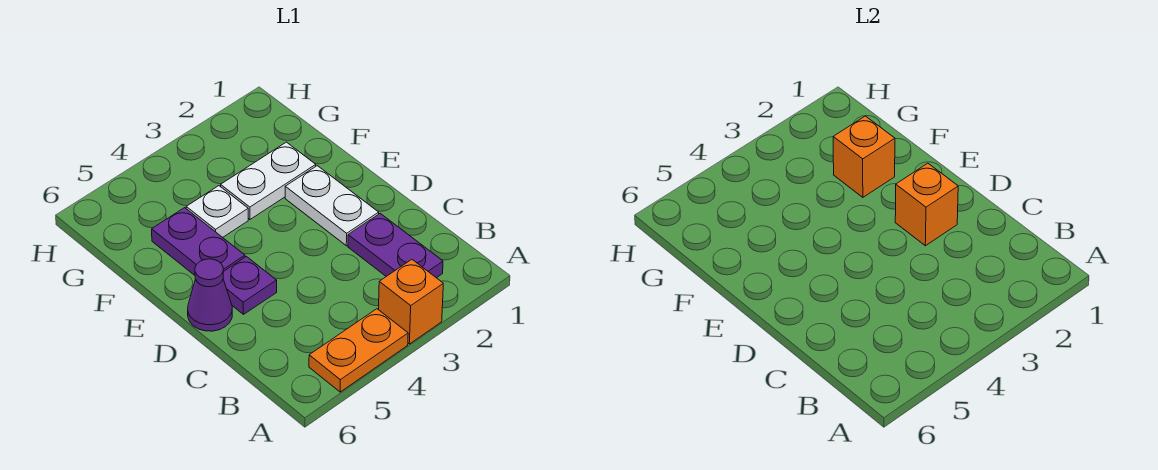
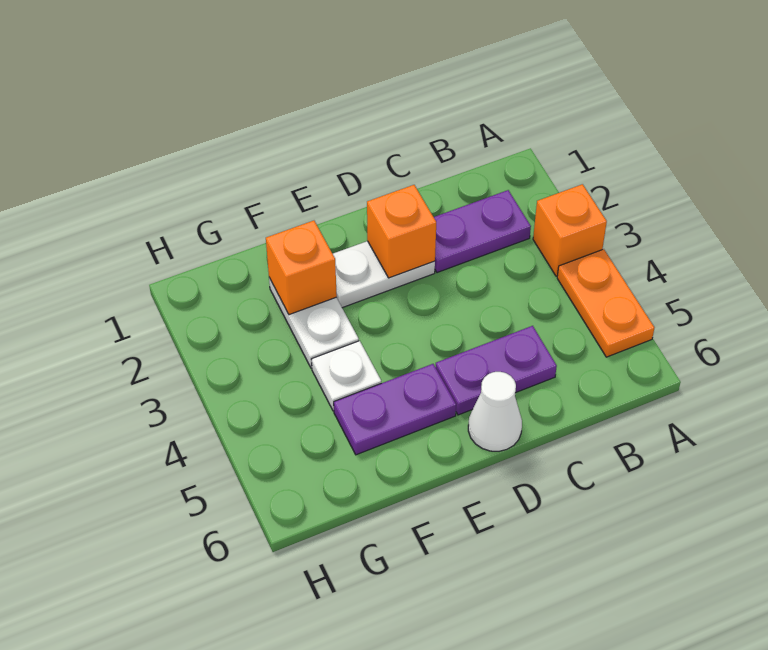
purple 1x1 plate [223,257,277,314] -> purple 1x2 plate [436,326,557,415]
purple 1x1 cone [188,259,232,331] -> white 1x1 cone [468,372,522,451]

